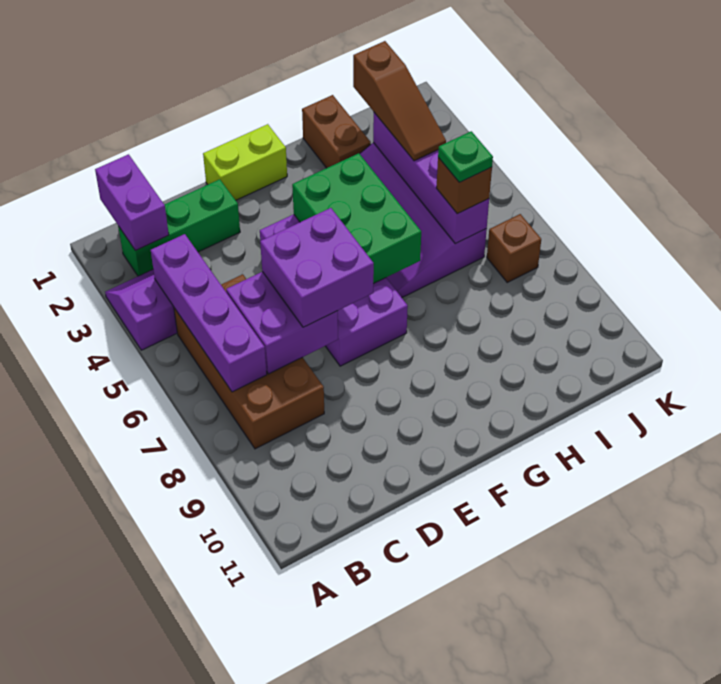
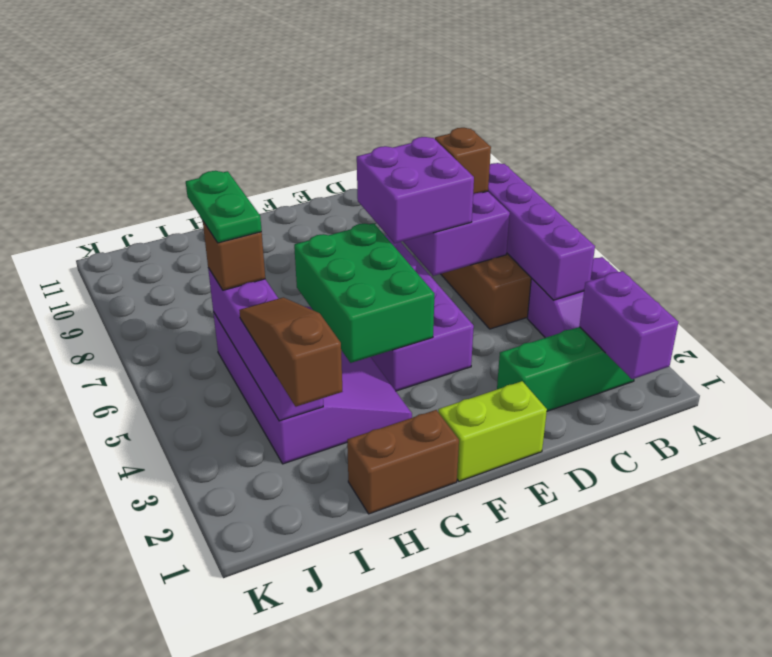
brown 1x2 brick [302,95,371,168] -> brown 1x2 brick turned to [347,410,459,514]
green 1x1 plate [438,131,493,182] -> green 1x2 plate [186,171,262,243]
brown 1x1 brick [487,214,541,282] -> brown 1x1 brick moved to [435,128,491,194]

